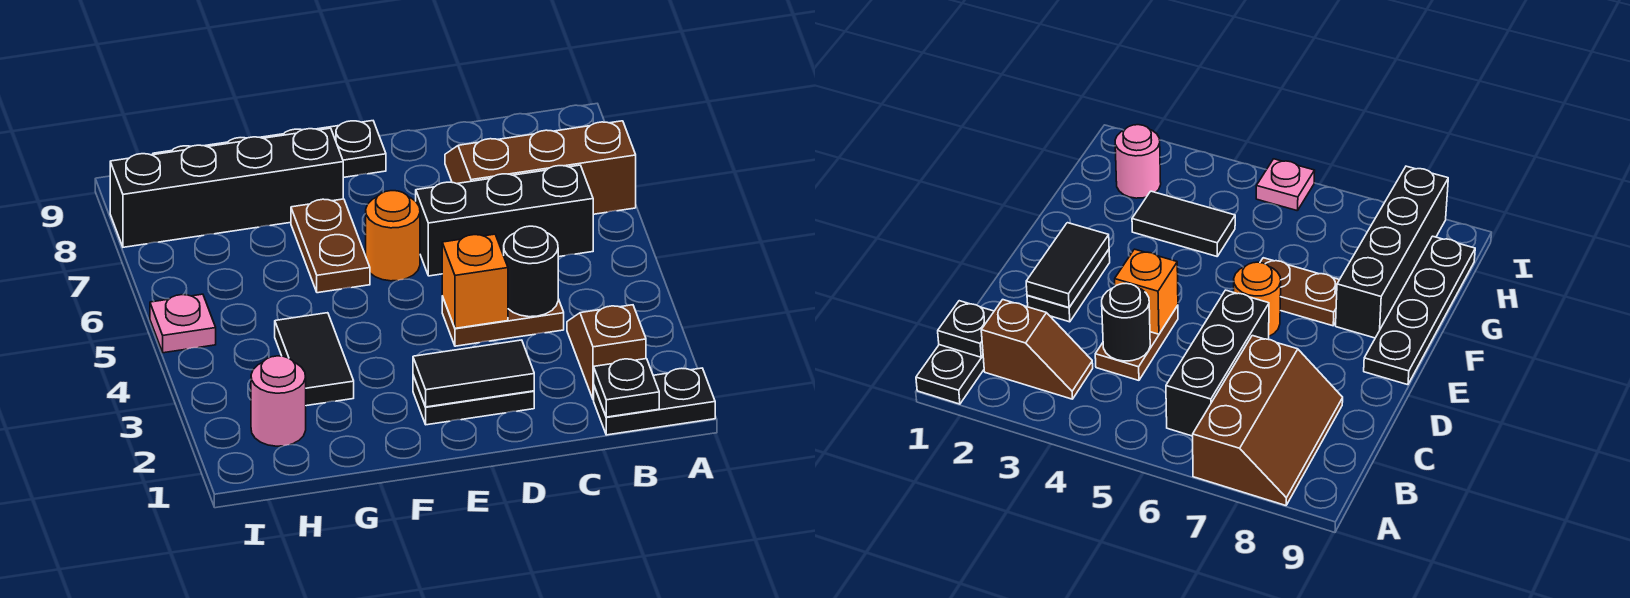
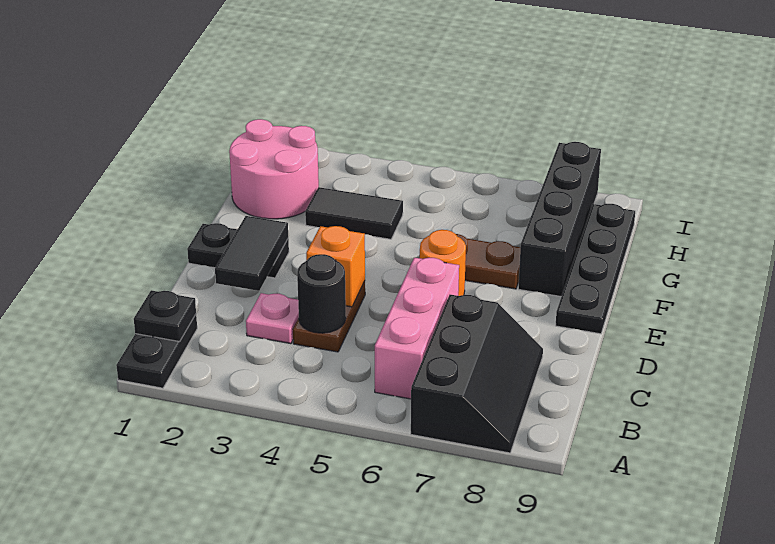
brown 2x3 slope [445,121,636,214] -> black 2x3 slope [411,295,543,453]
brown 1x2 slope [567,305,646,400] -> none
black 1x3 brick [416,165,593,276] -> pink 1x3 brick [375,258,459,399]
black 1x2 plate [413,375,534,425] -> black 1x2 plate turned to [187,223,289,278]
pink 1x1 round brick [251,356,306,446] -> pink 2x2 round brick [229,119,319,219]
pink 1x1 plate [150,294,216,353] -> pink 1x1 plate moved to [246,293,299,344]

